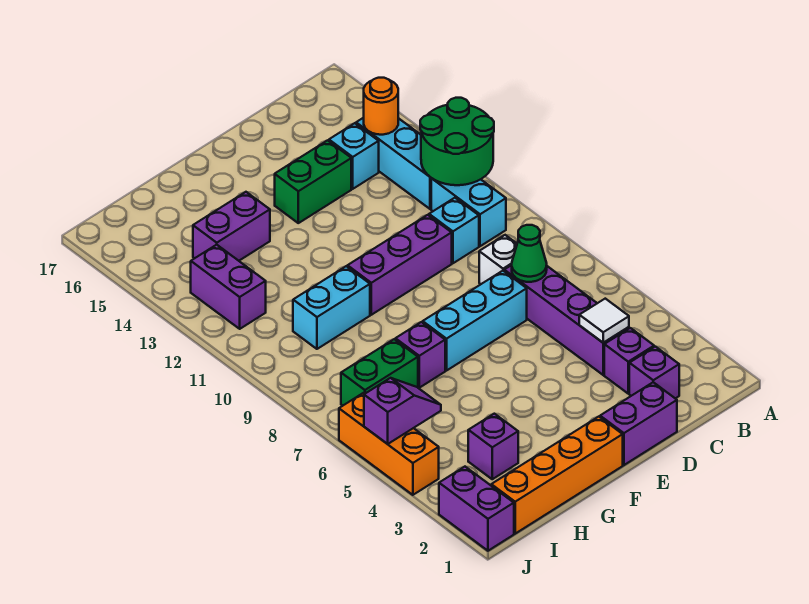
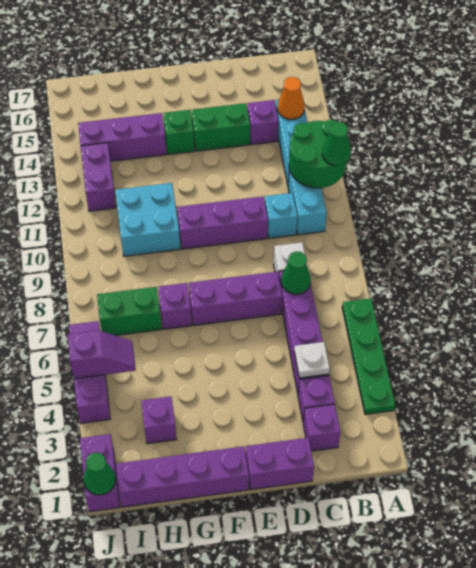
none -> green 1x4 plate [342,298,395,414]
none -> green 1x1 cone [322,122,351,166]
orange 1x1 round brick [364,78,398,135] -> orange 1x1 cone [278,77,305,119]
white 1x1 tile [579,299,629,343] -> white 1x1 plate [294,342,330,378]
cyan 1x1 brick [329,123,379,189] -> purple 1x1 brick [247,100,278,144]
cyan 1x3 brick [422,271,527,371] -> purple 1x3 brick [189,272,282,325]
orange 1x4 brick [491,417,623,534] -> purple 1x4 brick [116,446,249,507]
none -> green 1x1 brick [163,110,194,154]
cyan 1x2 brick [293,266,370,349] -> cyan 2x2 brick [115,183,180,256]
purple 1x2 brick [193,192,270,261] -> purple 1x3 brick [78,113,166,161]
none -> green 1x1 cone [83,453,116,495]
orange 1x3 brick [339,392,439,495] -> purple 1x3 brick [69,321,110,423]

